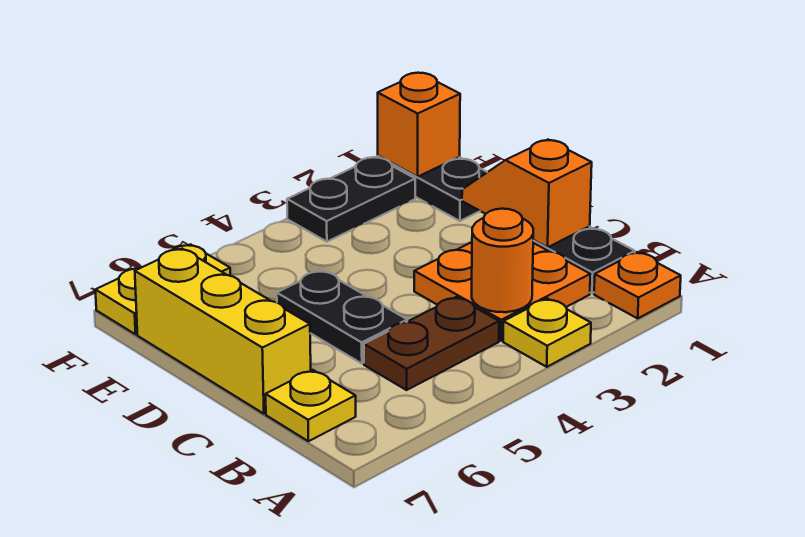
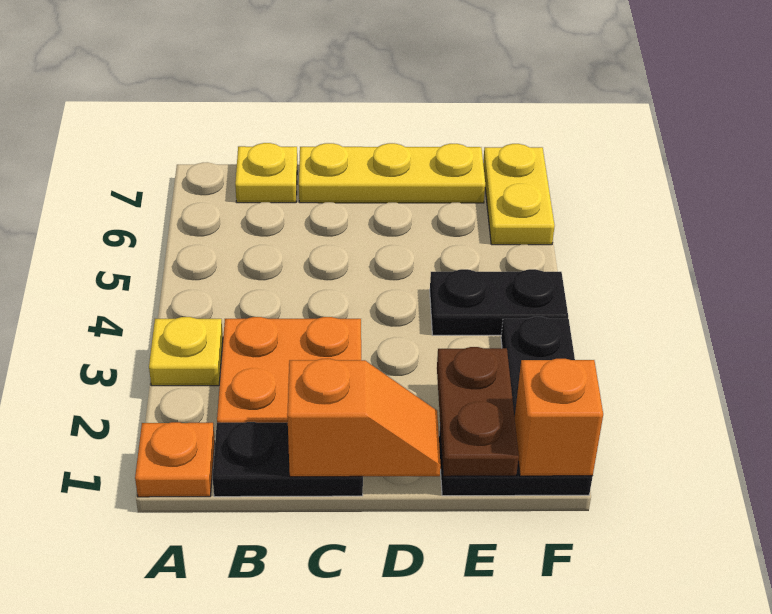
orange 1x1 round brick [472,209,533,312] -> none
brown 1x2 plate [364,297,499,390] -> brown 1x2 plate moved to [437,347,519,476]
black 1x2 plate [277,271,407,364] -> black 1x2 plate moved to [430,269,568,335]
yellow 1x3 brick [135,249,311,414] -> yellow 1x3 plate [299,143,485,203]

